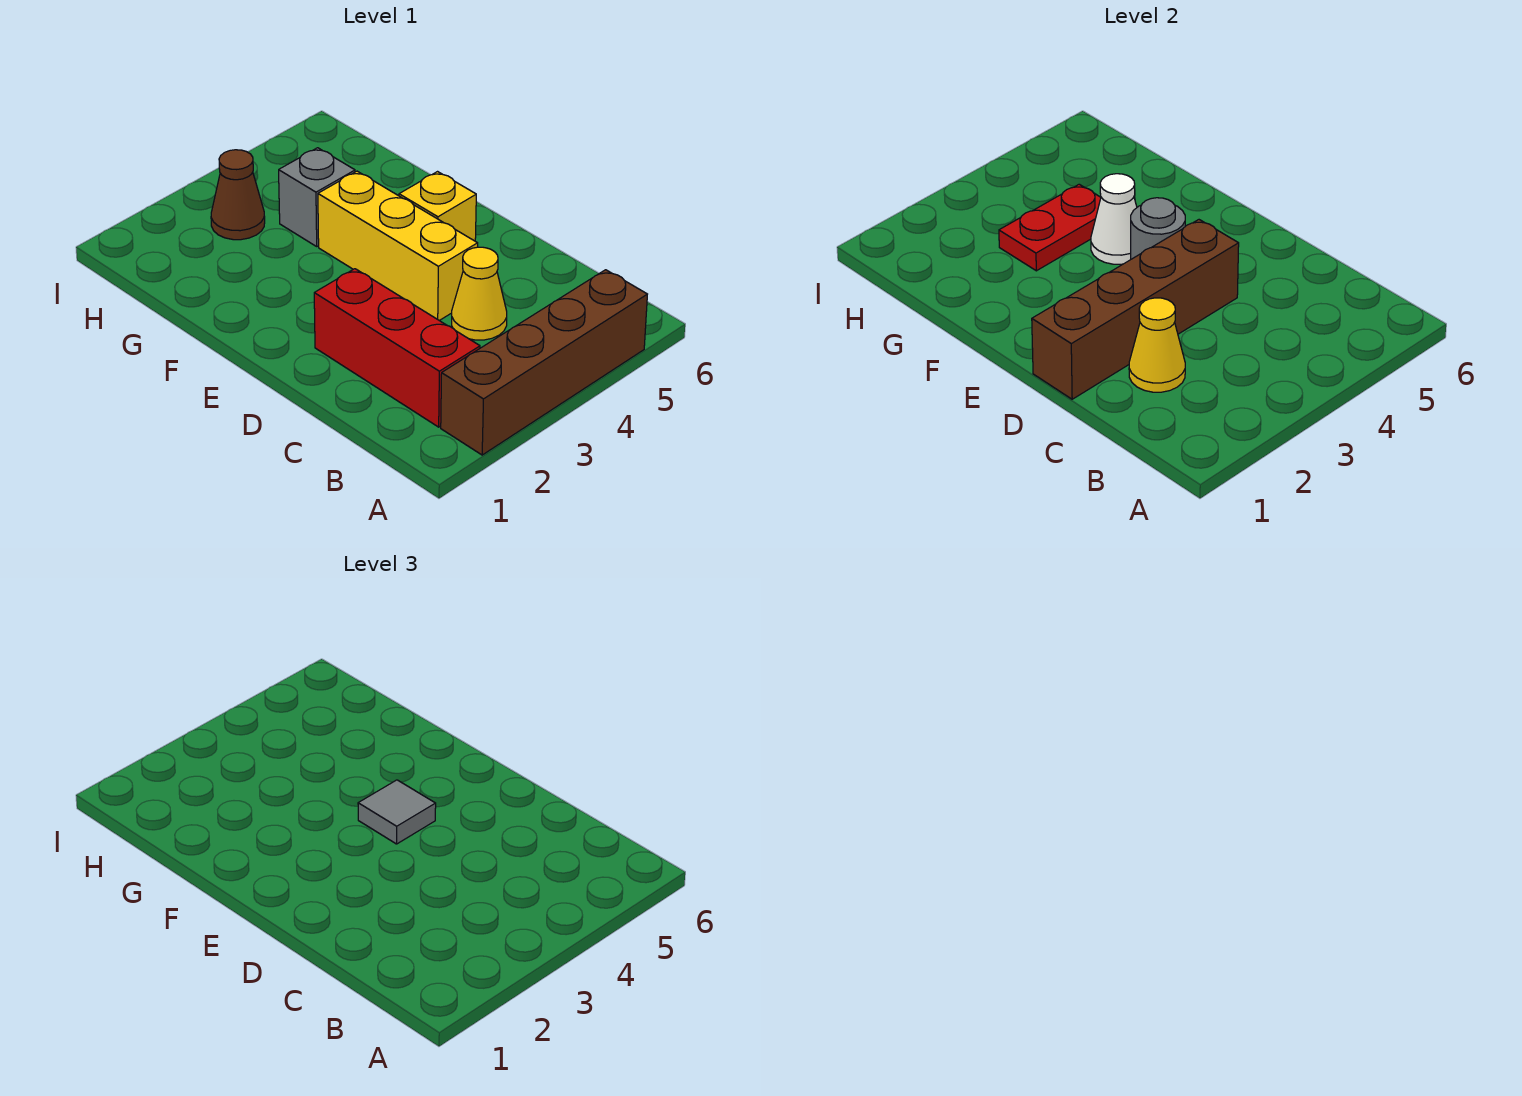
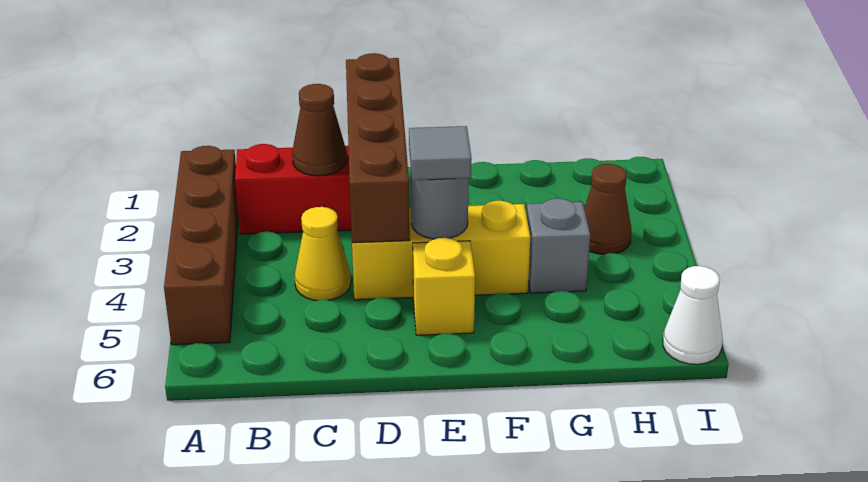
yellow 1x1 cone [1129,298,1185,392] -> brown 1x1 cone [292,84,347,176]
white 1x1 cone [1091,174,1137,264] -> white 1x1 cone moved to [663,266,723,364]
red 1x2 plate [999,184,1101,271] -> none

